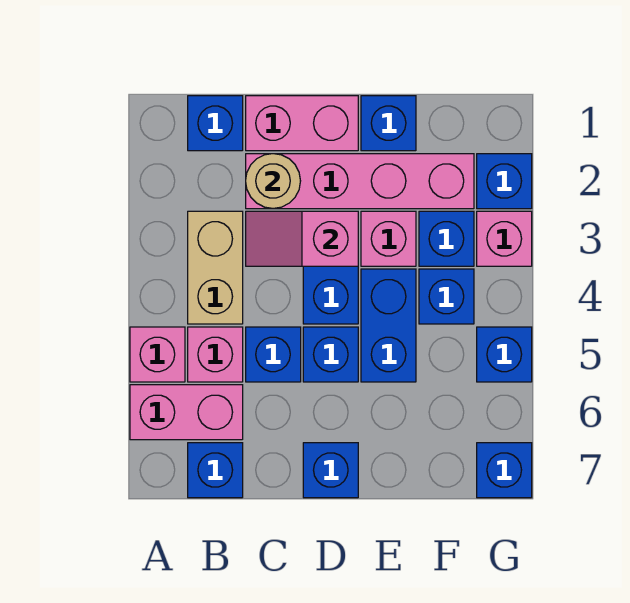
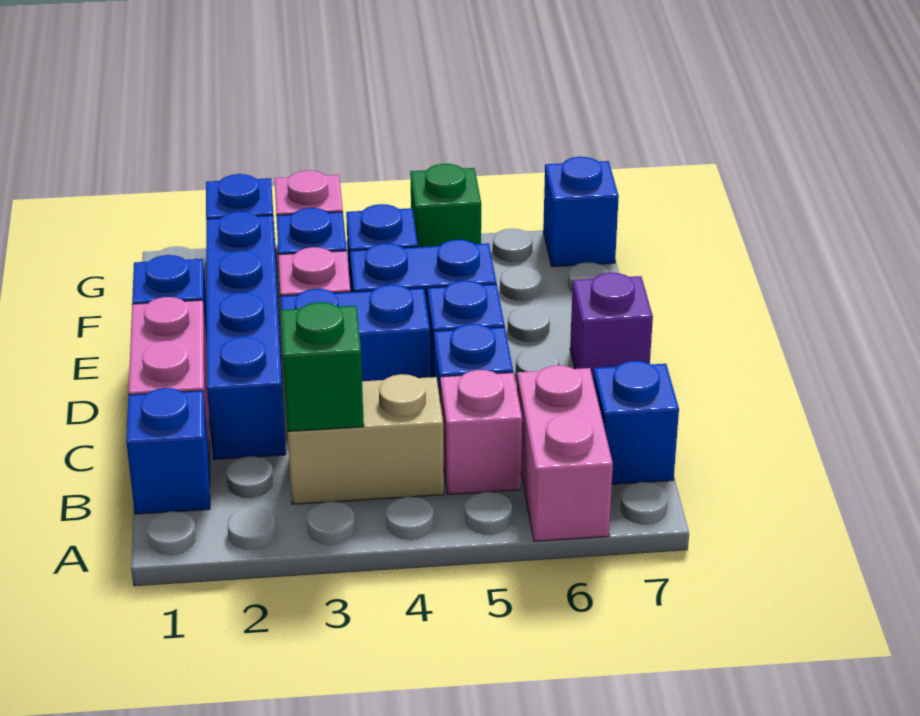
pink 1x1 brick [130,327,185,382] -> none
none -> green 1x1 brick [281,302,364,431]
pink 1x4 brick [246,154,474,209] -> blue 1x4 brick [206,212,286,459]
tan 1x1 round brick [246,154,300,209] -> none
pink 1x2 slope [246,211,358,266] -> none
blue 1x1 brick [303,443,358,498] -> purple 1x1 brick [570,273,653,378]
blue 1x1 brick [477,327,532,382] -> green 1x1 brick [410,164,481,247]

